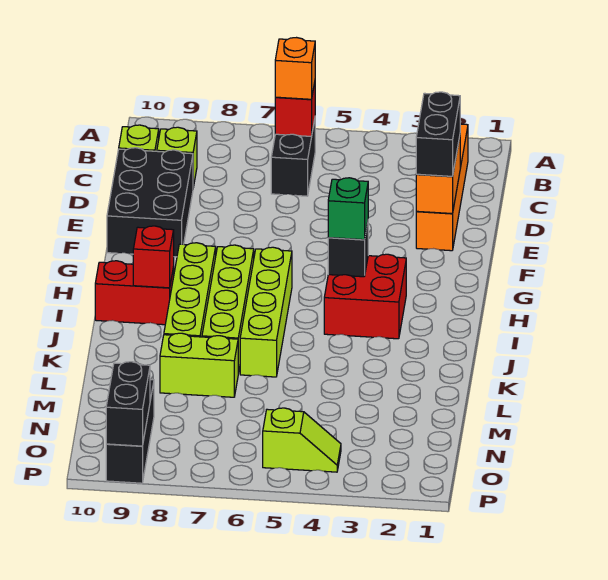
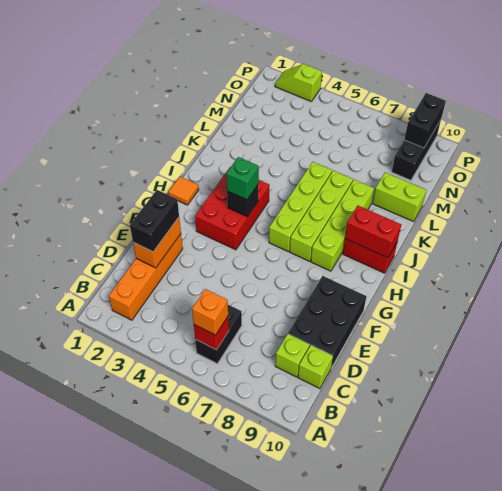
none -> orange 1x1 tile [169,177,199,205]
red 2x2 brick [324,254,406,339] -> red 2x3 brick [195,168,270,250]
red 1x1 brick [133,226,174,288] -> red 1x2 brick [345,206,401,258]
lime 1x2 brick [160,333,238,397] -> lime 1x2 brick moved to [373,172,426,222]
lime 1x2 slope [263,408,341,472] -> lime 1x2 slope moved to [275,64,322,101]

